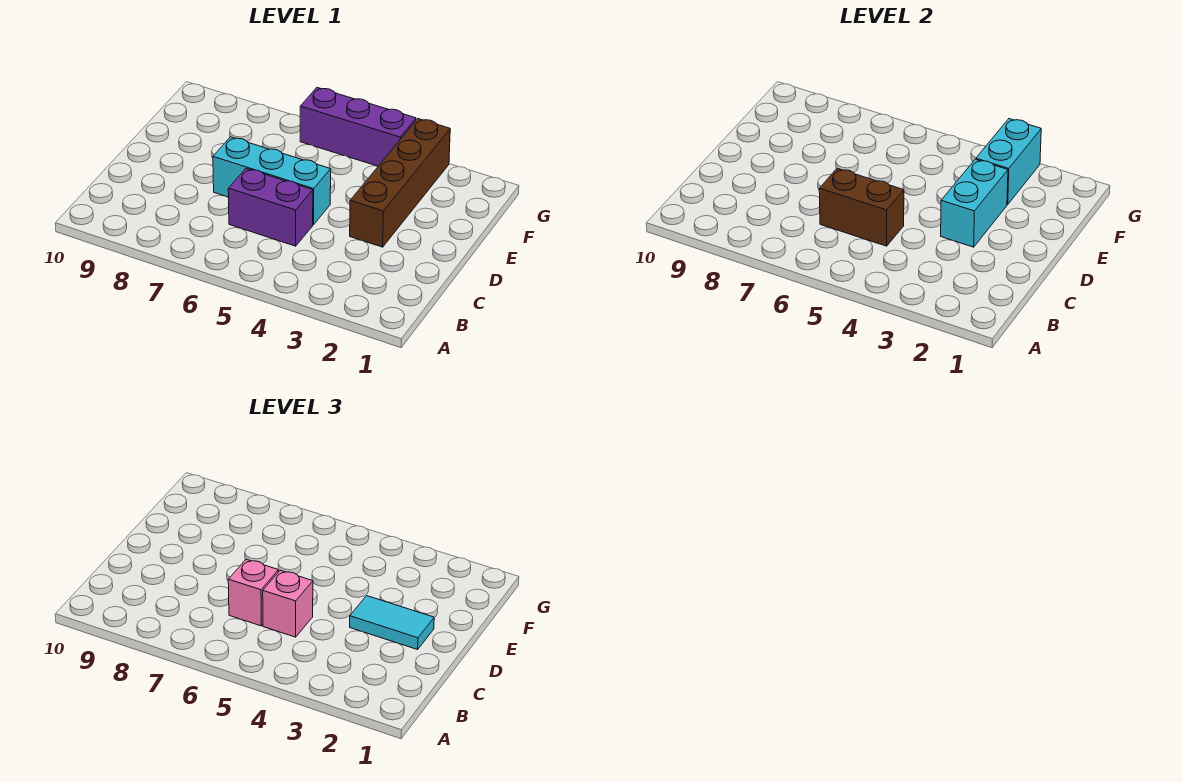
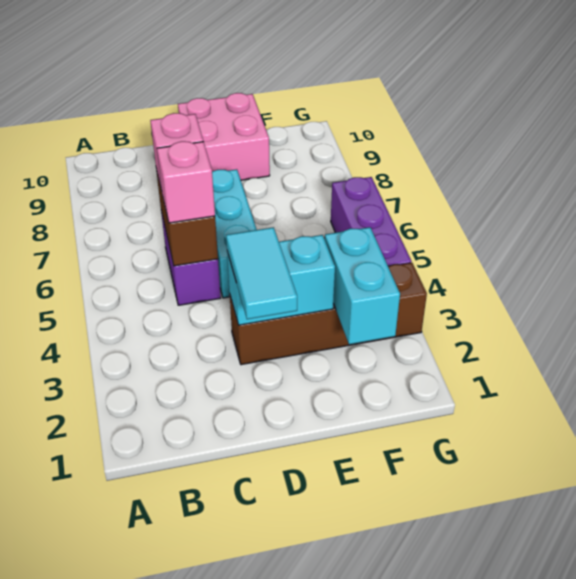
none -> pink 2x2 brick [178,93,270,180]
cyan 1x2 brick [976,119,1041,205] -> cyan 1x2 brick turned to [325,227,400,344]

